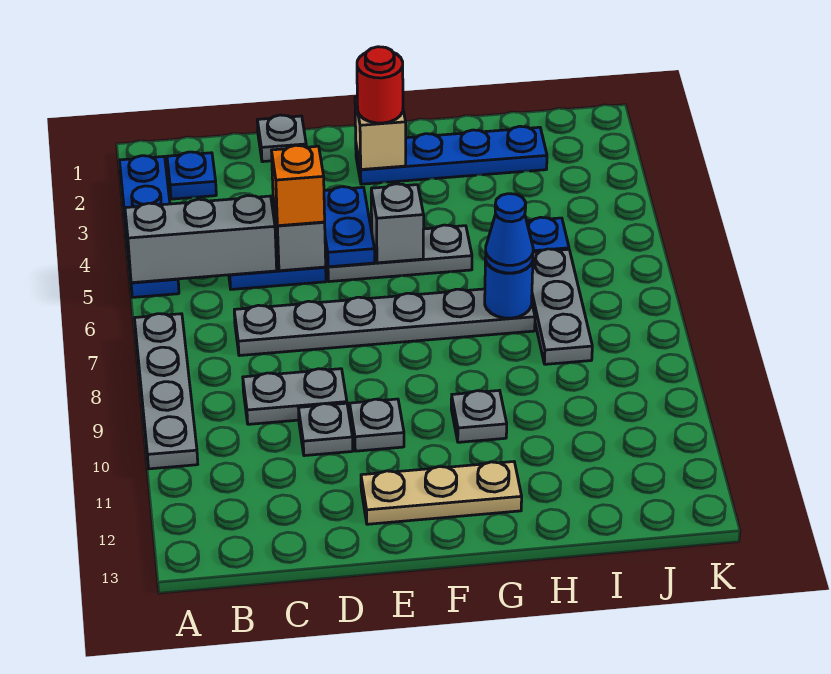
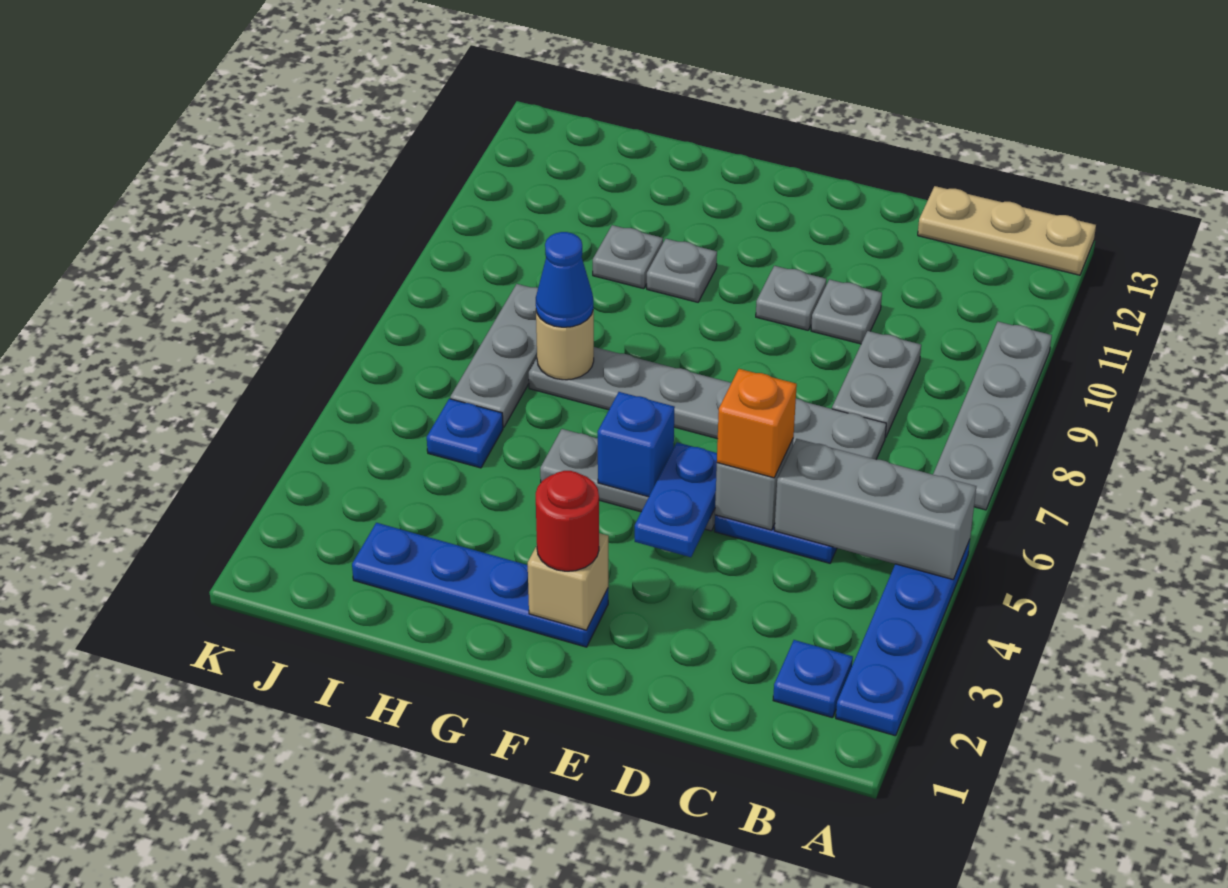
grey 1x2 plate [243,369,347,424] -> grey 1x2 plate turned to [832,331,921,438]
grey 1x1 plate [257,115,306,162] -> grey 1x1 plate moved to [593,225,663,289]
tan 1x3 plate [361,462,522,524] -> tan 1x3 plate moved to [918,186,1096,275]
grey 1x1 brick [371,184,424,263] -> blue 1x1 brick [598,392,675,497]
blue 1x1 round brick [485,260,533,318] -> tan 1x1 round brick [536,312,594,380]

